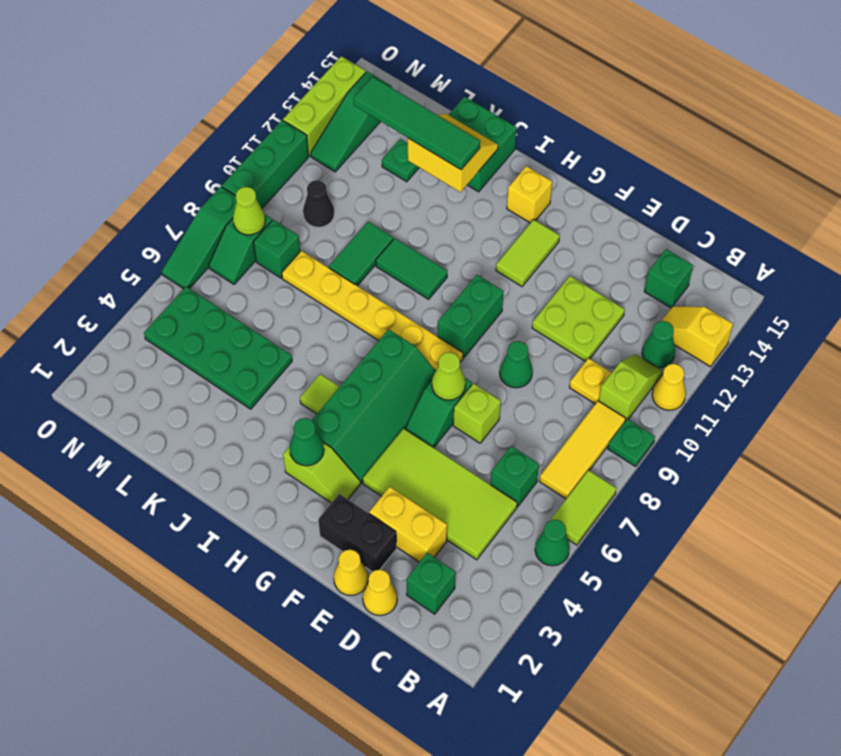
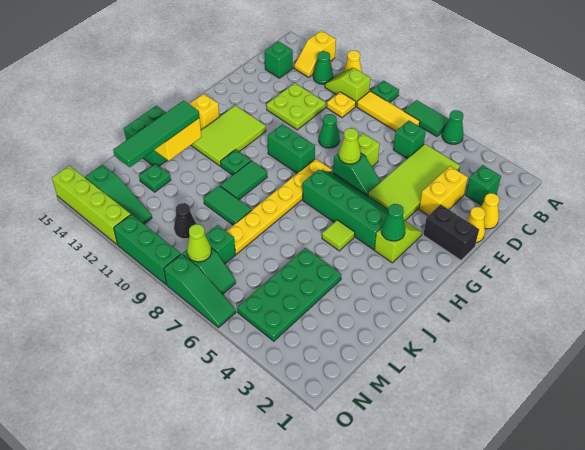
lime 1x2 tile [551,470,616,545] -> green 1x2 tile [404,100,449,137]
black 1x2 brick [318,494,397,572] -> black 1x2 brick turned to [423,204,479,260]
lime 1x2 tile [496,220,560,286] -> lime 2x3 tile [191,105,266,166]
none -> green 1x1 plate [220,150,251,175]
lime 1x3 brick [283,56,366,156] -> lime 1x4 brick [52,166,131,244]

